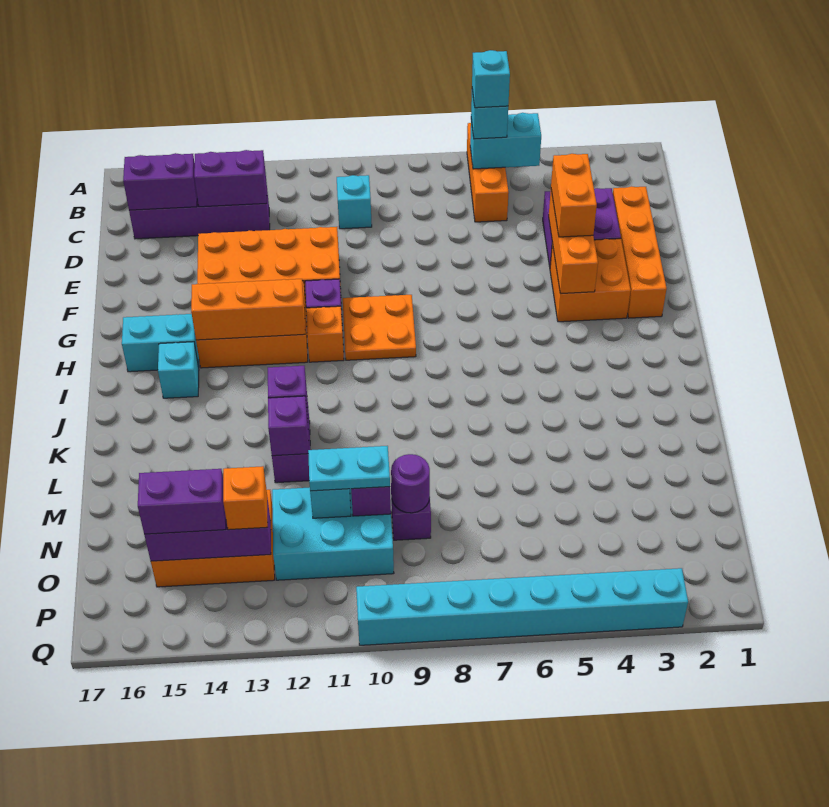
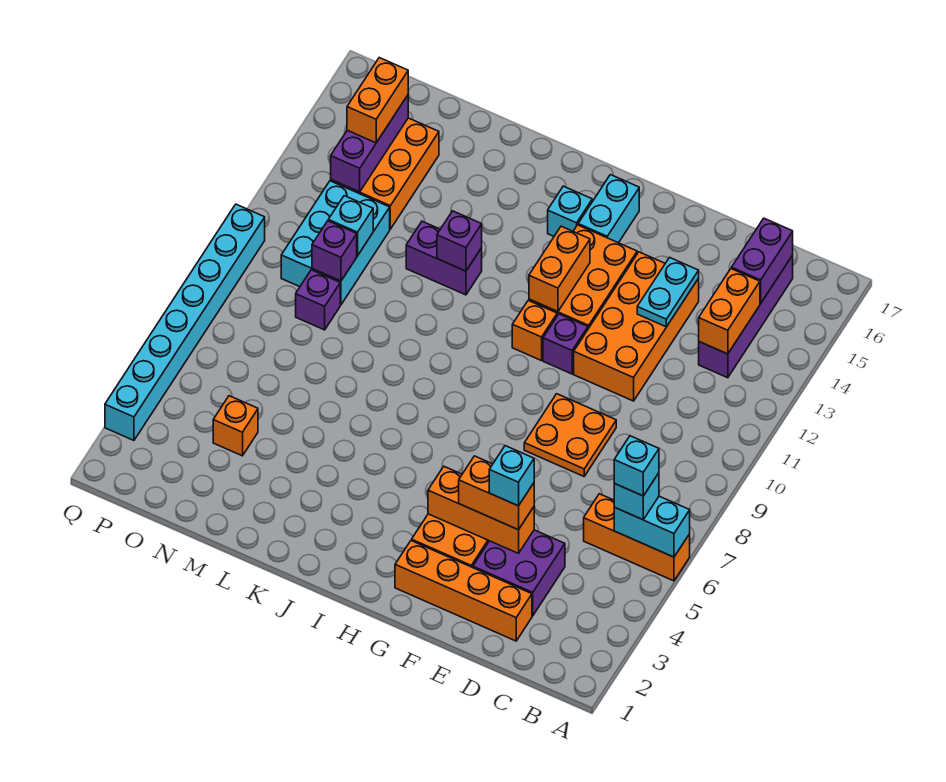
cyan 1x2 brick [470,113,541,169] -> cyan 1x2 brick turned to [614,496,690,557]
cyan 1x1 brick [337,175,372,229] -> cyan 1x1 brick moved to [489,446,534,506]
purple 1x2 brick [194,150,267,207] -> orange 1x2 brick [699,269,760,354]
orange 2x2 plate [343,295,416,360] -> orange 2x2 plate moved to [524,394,616,476]
orange 1x3 brick [191,279,305,340] -> orange 1x2 brick [529,226,590,312]
purple 1x1 brick [268,396,309,456] -> none
purple 1x1 round brick [391,454,430,513] -> none
cyan 1x2 plate [308,446,390,491] -> cyan 1x2 plate moved to [637,258,699,327]
orange 1x1 brick [223,466,268,530] -> orange 1x1 brick moved to [213,396,258,456]
purple 1x2 brick [138,469,226,534] -> orange 1x2 brick [347,58,408,143]

